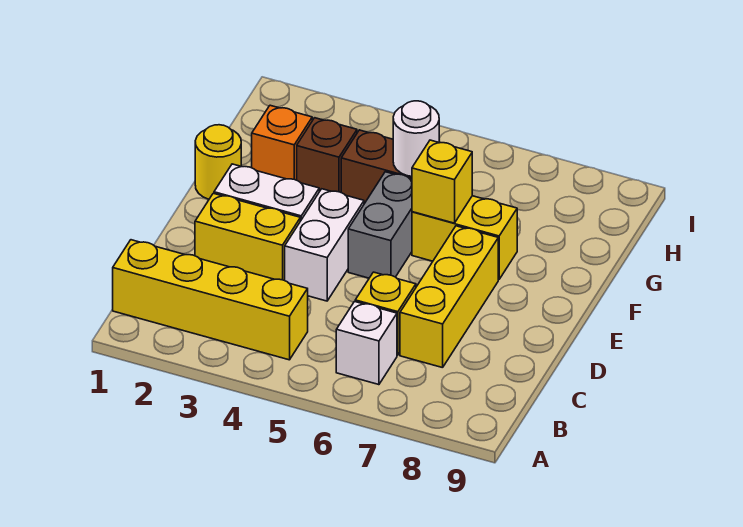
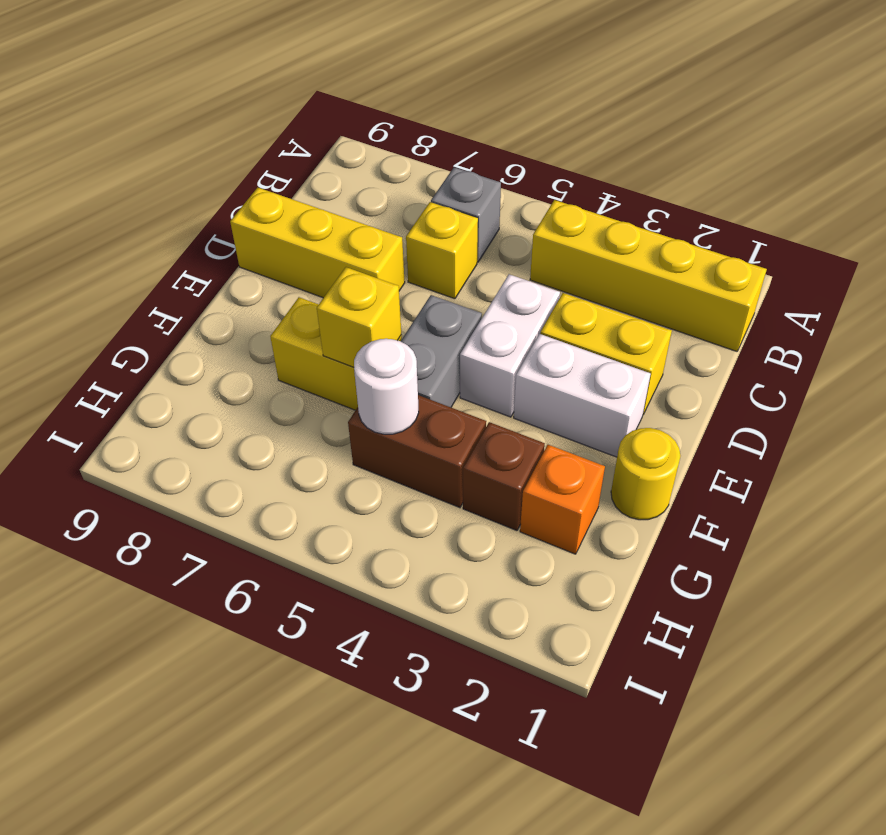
white 1x1 brick [336,302,397,385] -> grey 1x1 brick [431,167,501,262]
yellow 1x3 brick [400,226,498,368] -> yellow 1x3 brick turned to [230,187,405,298]

